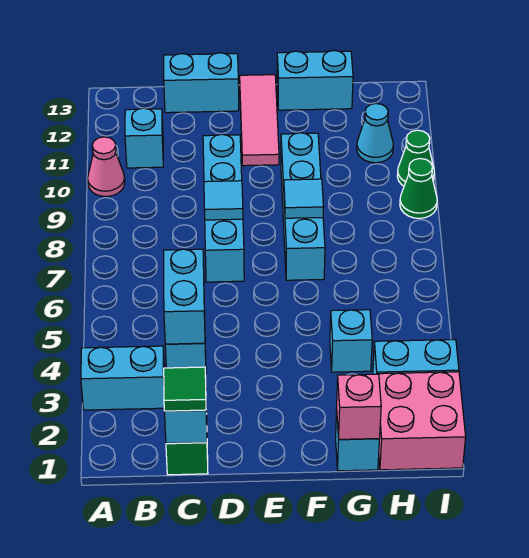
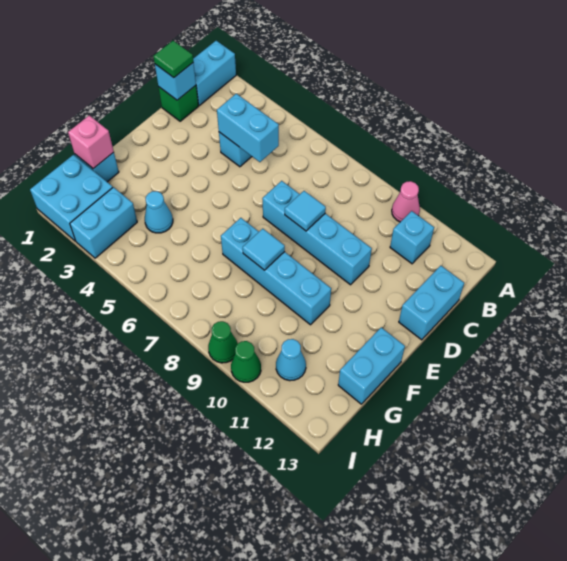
cyan 1x2 brick [81,346,164,410] -> cyan 1x2 brick moved to [193,41,236,105]
pink 1x3 tile [240,75,279,166] -> none
cyan 1x1 brick [330,310,372,372] -> cyan 1x1 cone [145,191,173,233]
pink 2x2 brick [379,372,466,470] -> cyan 2x2 brick [30,155,113,241]

